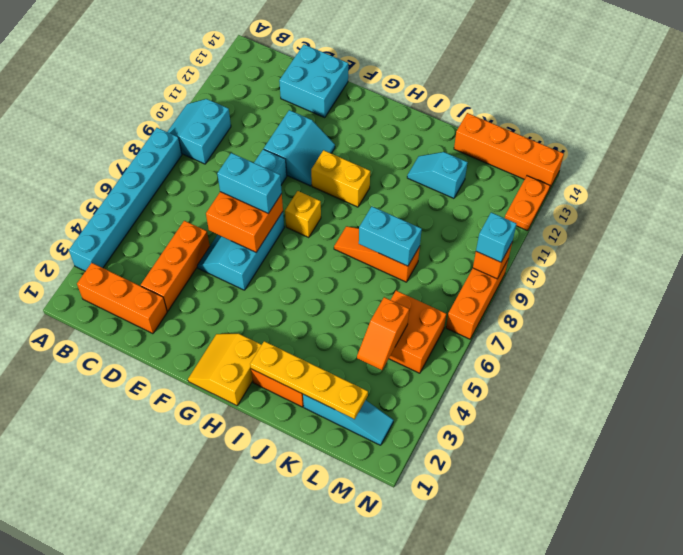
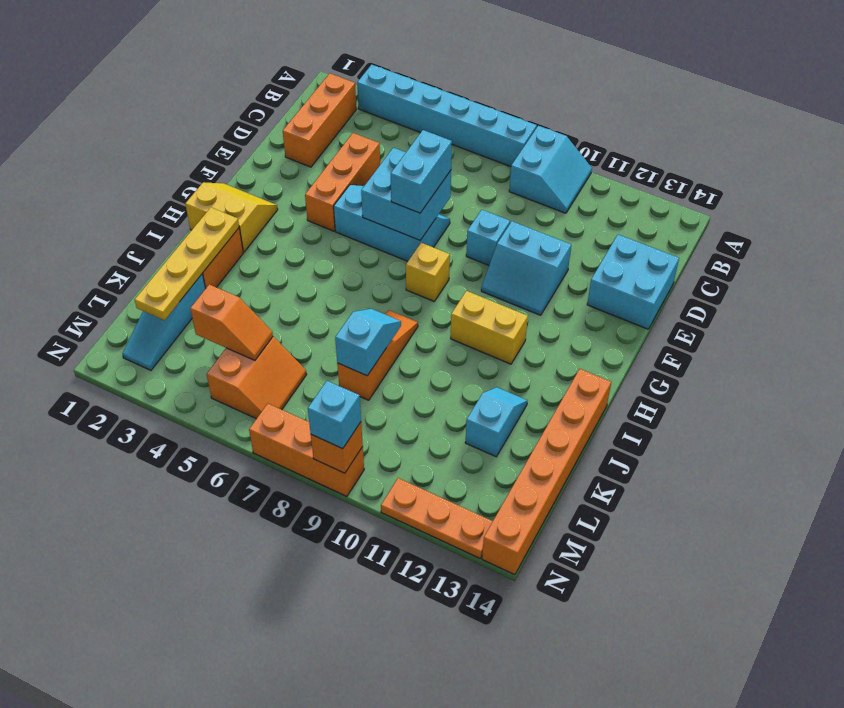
cyan 2x2 slope [167,99,231,164] -> cyan 2x2 slope turned to [509,126,592,213]
orange 1x3 brick [141,221,210,311] -> orange 1x3 brick turned to [305,133,380,231]
orange 2x2 brick [206,192,283,252] -> cyan 2x2 brick [361,148,451,240]
yellow 1x2 brick [311,150,370,207] -> yellow 1x2 brick turned to [451,291,528,364]
cyan 1x2 brick [359,206,422,266] -> cyan 1x2 slope [335,309,401,376]
orange 1x4 brick [454,113,564,188] -> orange 1x6 brick [482,369,611,575]
orange 1x2 slope [357,297,409,370] -> orange 1x2 slope turned to [190,284,273,360]
orange 2x2 brick [389,291,446,373] -> orange 2x2 slope [206,337,307,419]
orange 1x2 plate [505,176,550,231] -> orange 1x3 plate [381,478,493,558]

